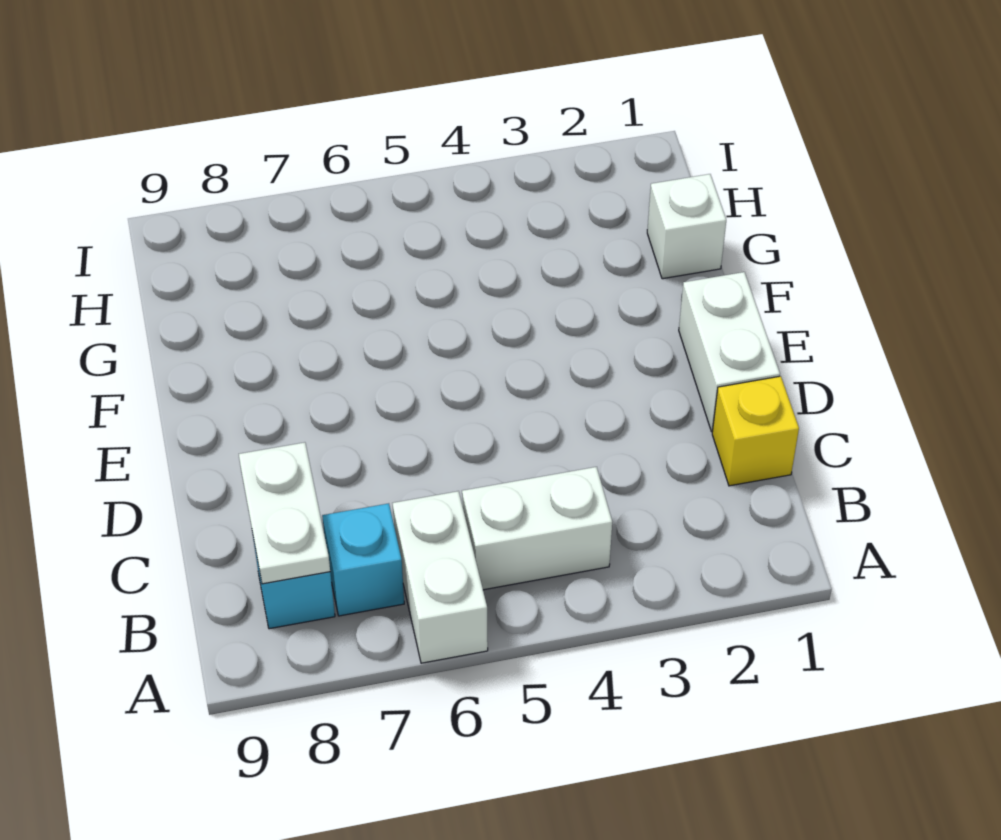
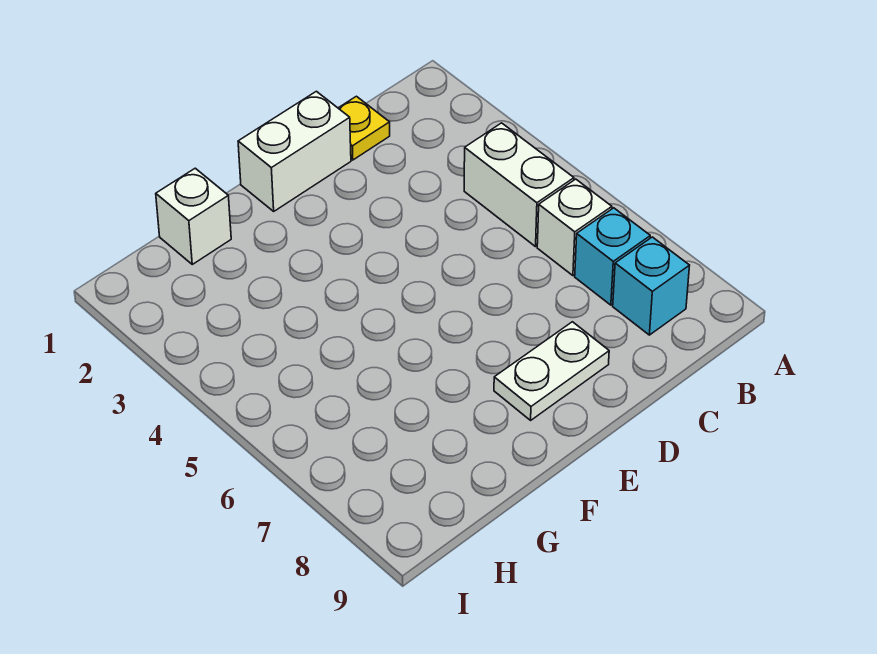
white 1x2 brick [392,491,488,663] -> white 1x1 brick [537,179,612,276]
white 1x2 plate [239,442,330,584] -> white 1x2 plate moved to [494,322,609,420]
yellow 1x1 brick [712,376,799,486] -> yellow 1x1 plate [338,96,390,160]

